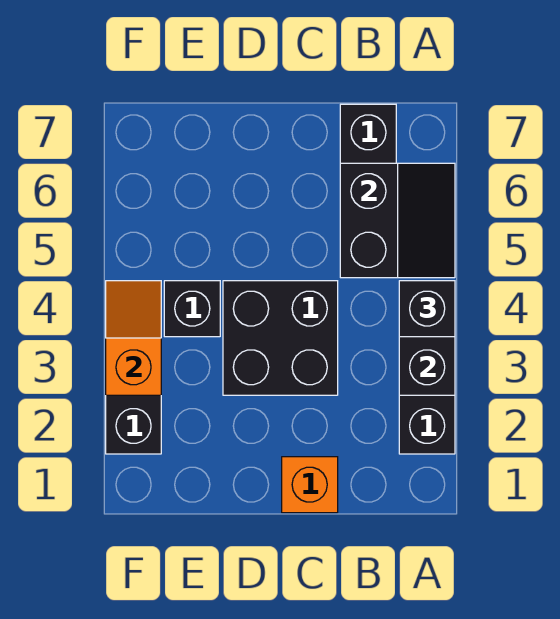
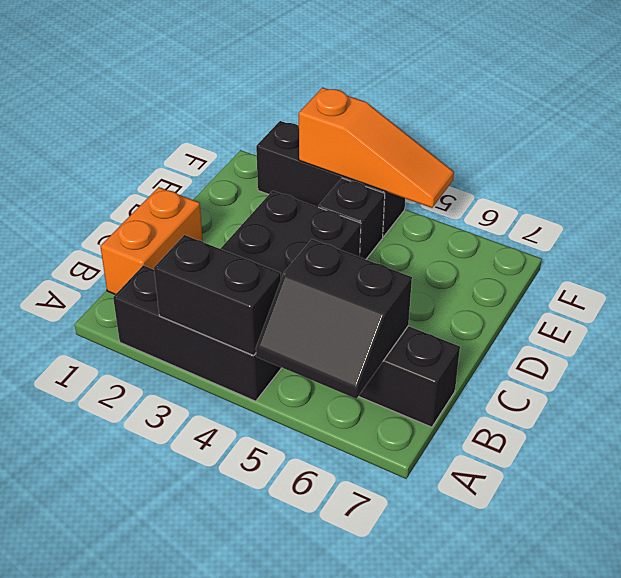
black 1x1 brick [399,281,455,337] -> none
orange 1x1 brick [282,457,338,513] -> orange 1x2 brick [100,187,203,295]
orange 1x2 slope [106,281,161,395] -> orange 1x3 slope [299,88,454,208]

